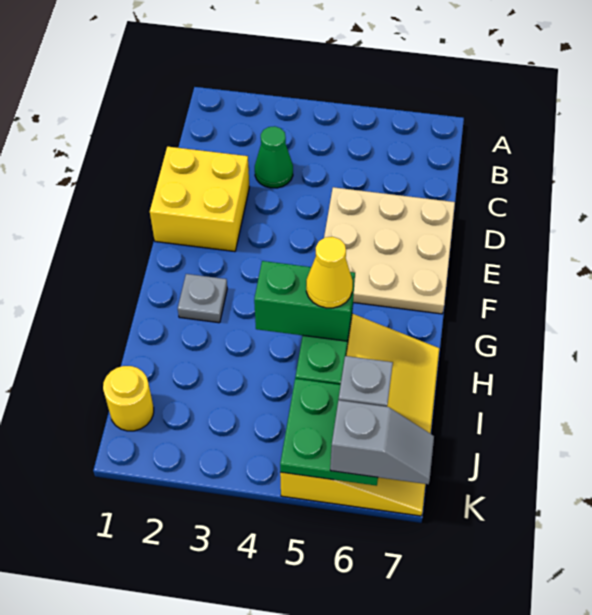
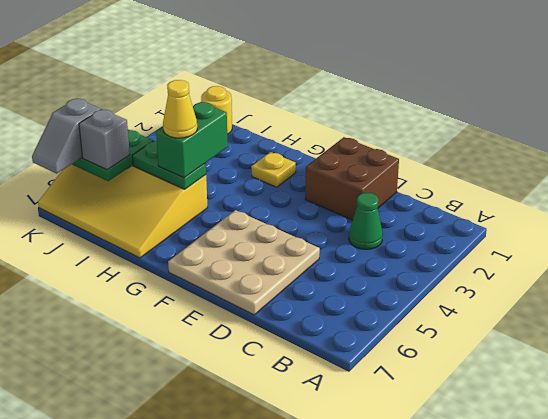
yellow 2x2 brick [150,147,249,252] -> brown 2x2 brick [305,137,399,220]
grey 1x1 plate [178,274,227,323] -> yellow 1x1 plate [251,152,296,187]

